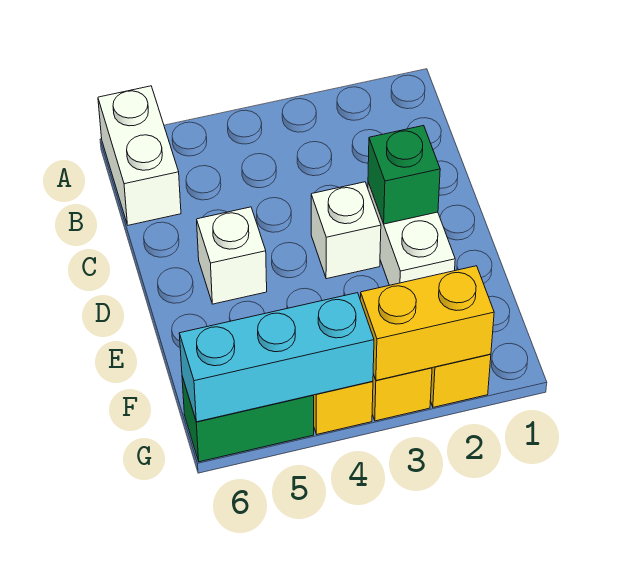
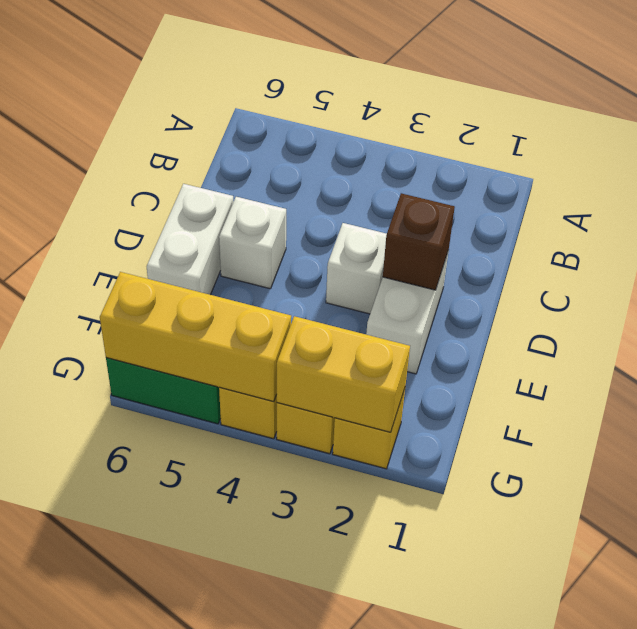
white 1x2 brick [98,86,181,225] -> white 1x2 brick moved to [147,184,234,295]
green 1x1 brick [368,126,440,224] -> brown 1x1 brick [383,193,455,290]
cyan 1x3 brick [179,293,374,422] -> yellow 1x3 brick [100,272,291,402]

